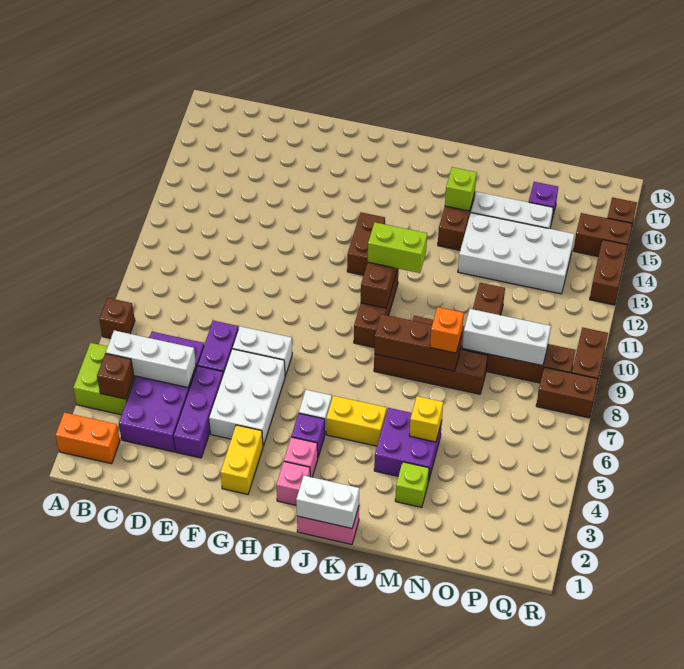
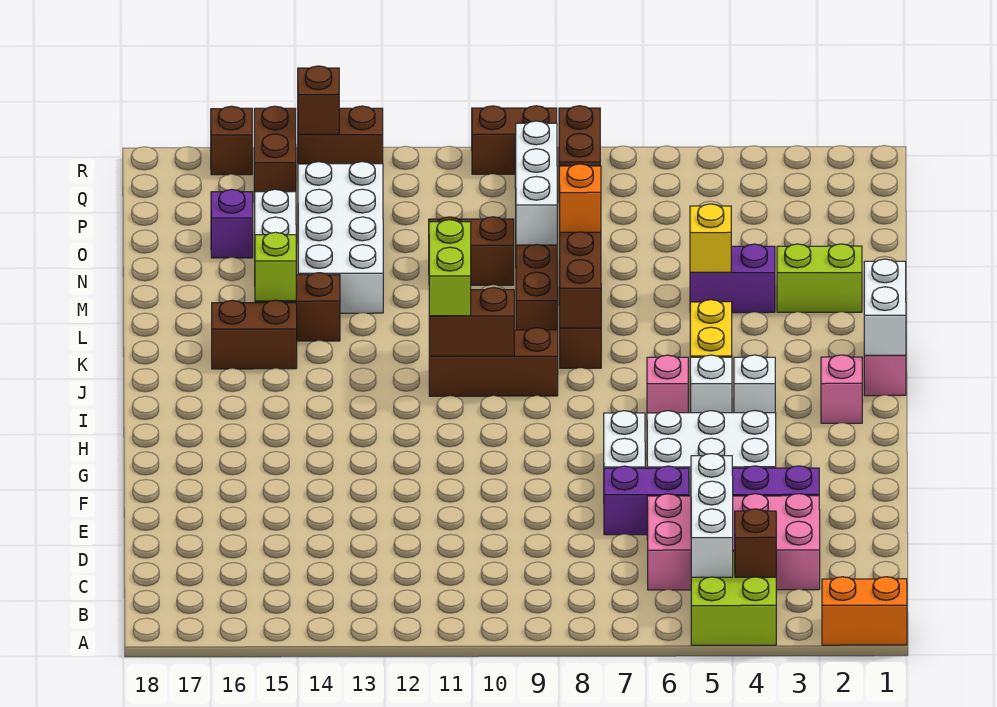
orange 1x2 brick [55,412,120,464] -> orange 1x2 brick turned to [822,577,907,645]
brown 1x1 brick [99,298,135,338] -> brown 1x1 brick moved to [298,66,339,134]
purple 2x4 brick [119,332,204,452] -> pink 2x4 brick [647,494,820,590]
yellow 1x2 brick [221,425,263,494] -> none
pink 1x1 brick [284,437,318,477] -> pink 1x1 brick moved to [647,355,688,413]
purple 1x1 brick [291,413,325,457] -> white 1x1 brick [734,355,775,413]
brown 1x2 brick [347,212,385,275] -> brown 1x2 brick moved to [212,300,297,369]
purple 2x2 brick [374,408,442,482] -> purple 1x2 brick [690,244,775,313]
lime 1x1 brick [395,462,429,507] -> lime 1x2 brick [777,244,862,312]

